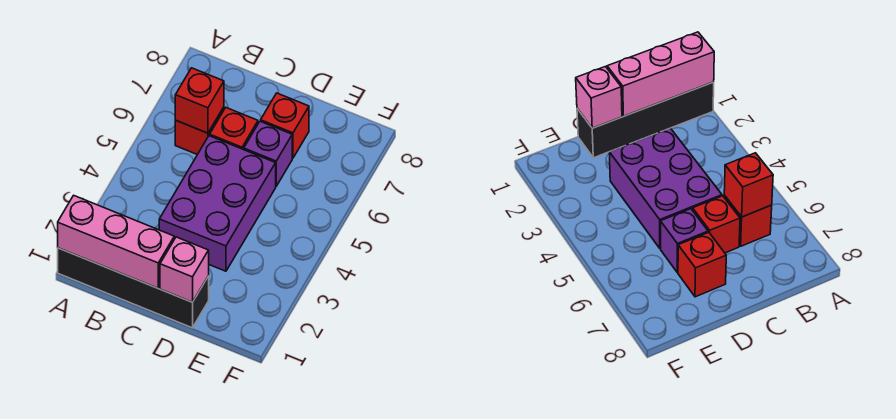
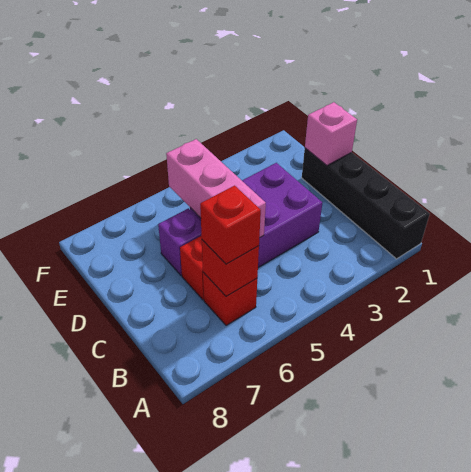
pink 1x3 brick [58,195,174,288] -> pink 1x3 brick moved to [166,139,266,238]
red 1x1 brick [261,93,309,158] -> red 1x1 brick moved to [200,186,261,264]

